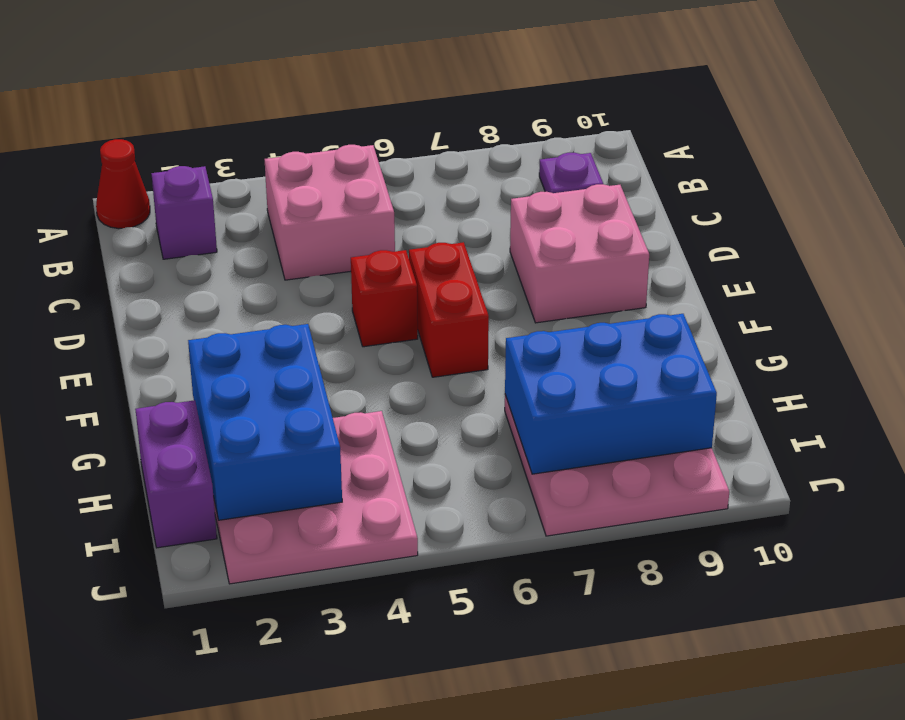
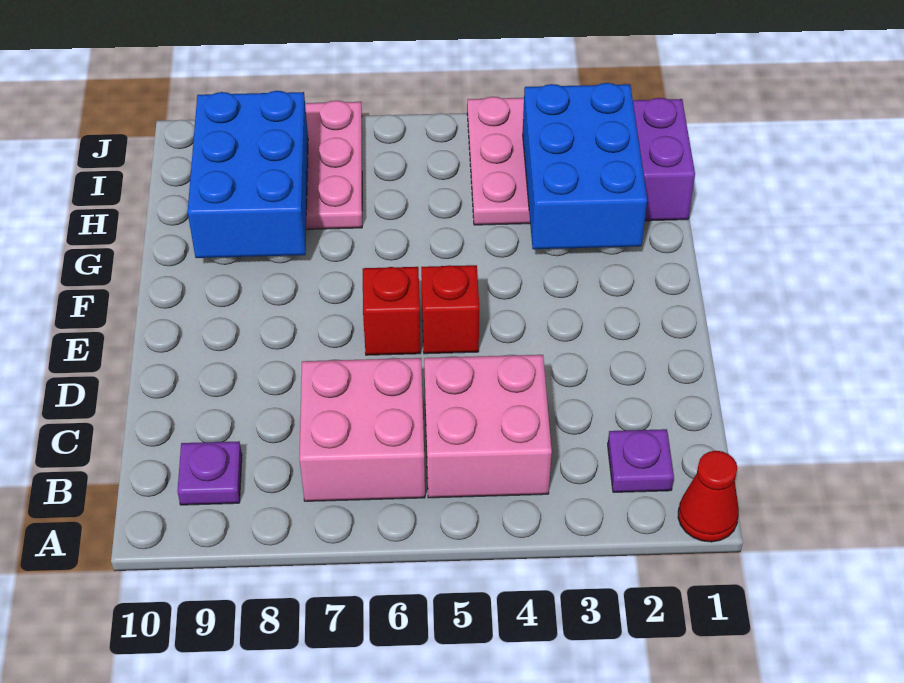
purple 1x1 brick [151,166,217,259] -> purple 1x1 plate [608,429,674,492]
pink 2x2 brick [510,184,649,323] -> pink 2x2 brick moved to [299,358,425,501]
red 1x2 brick [409,242,489,377] -> red 1x1 brick [363,267,421,355]
blue 2x3 brick [505,314,717,474] -> blue 2x3 brick turned to [188,91,308,258]

